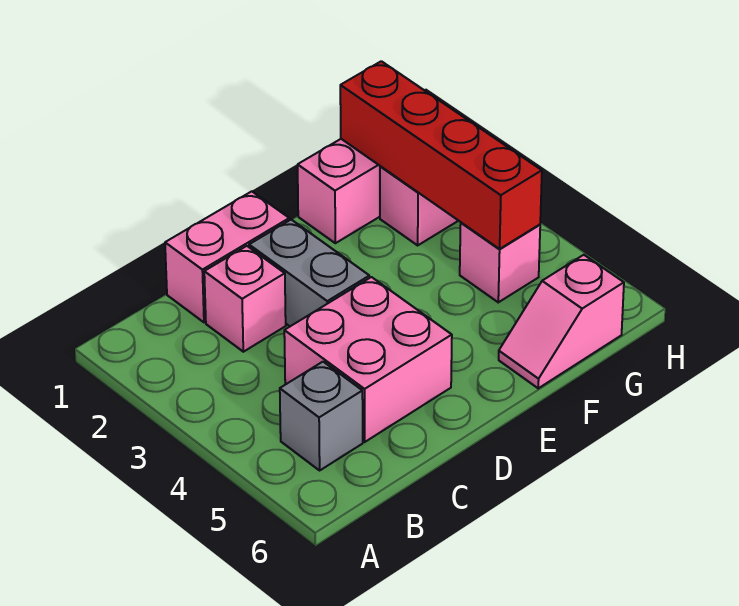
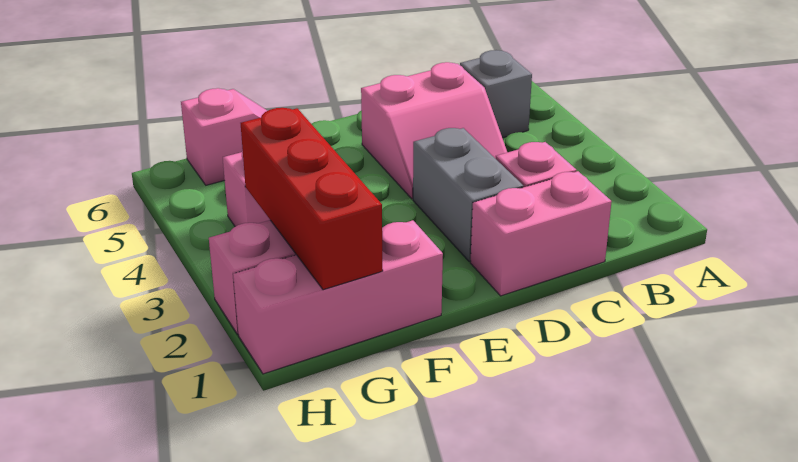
pink 2x2 brick [284,277,452,442] -> pink 2x2 slope [361,62,507,199]
red 1x4 brick [340,61,542,249] -> red 1x3 brick [241,108,383,290]

